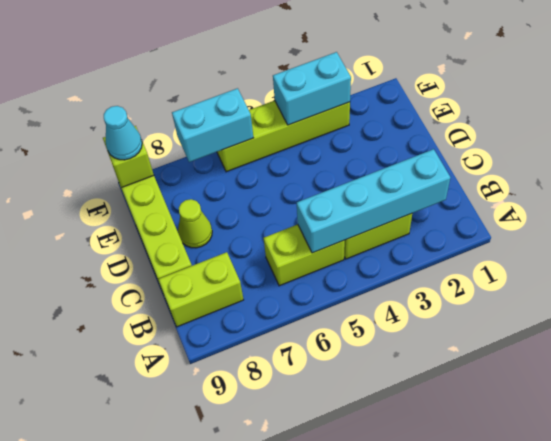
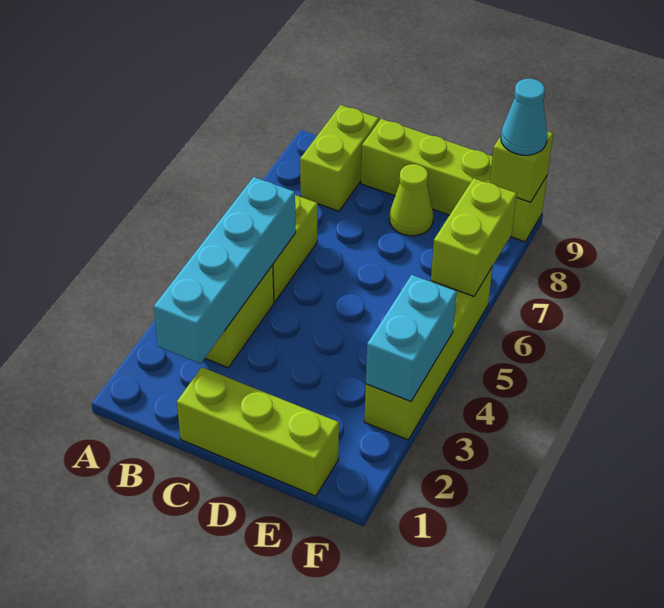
none -> lime 1x3 brick [177,367,339,496]
cyan 1x2 brick [172,88,253,162] -> lime 1x2 brick [431,178,517,296]

